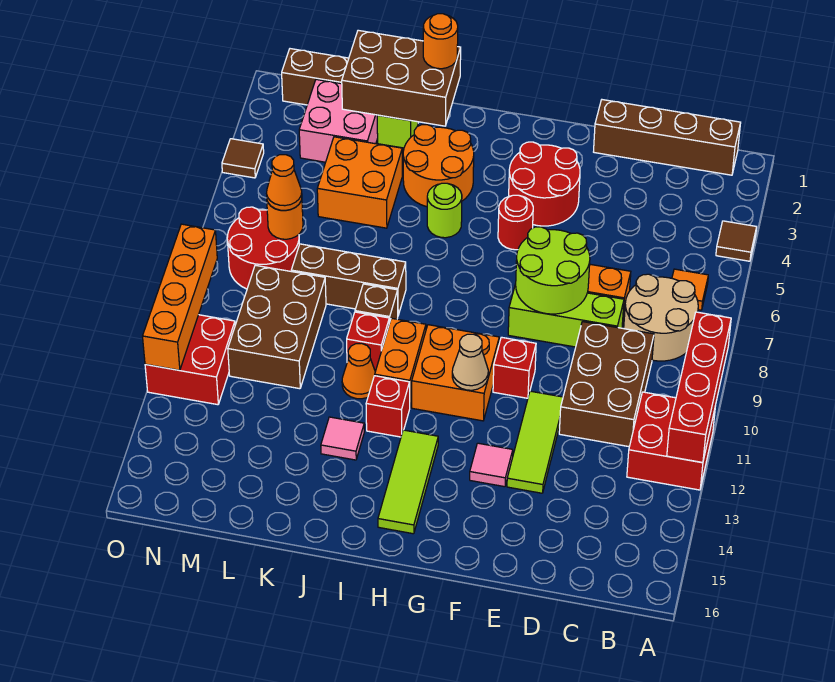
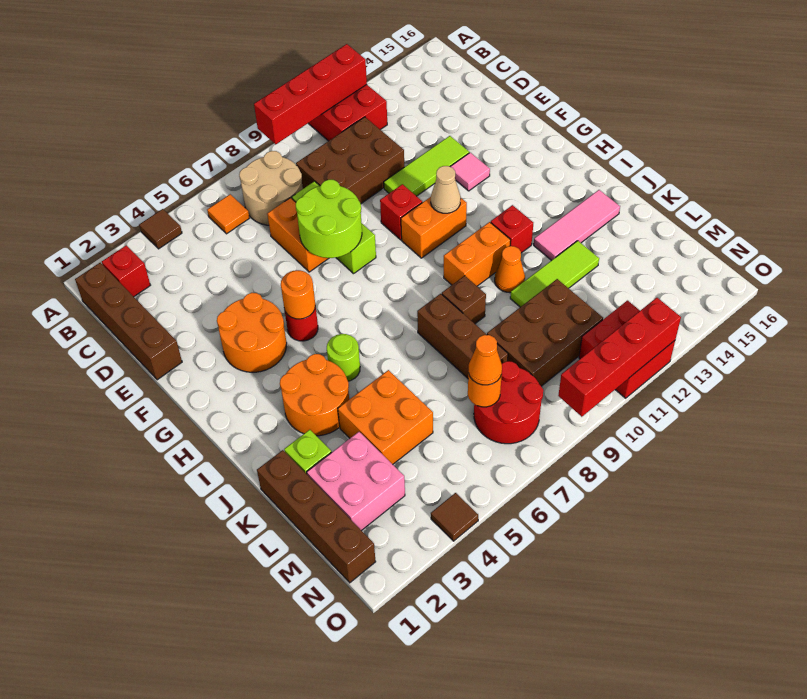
red 2x2 round brick [509,142,580,226] -> orange 2x2 round brick [217,293,287,372]
orange 2x2 brick [412,325,499,421] -> orange 1x2 brick [401,197,467,258]
lime 1x3 tile [378,430,438,534] -> lime 1x3 tile moved to [510,241,599,307]
brown 2x3 brick [342,30,461,126] -> none
orange 1x1 round brick [423,14,458,69] -> orange 1x1 round brick moved to [281,270,315,319]
red 1x1 brick [347,312,389,371] -> red 1x1 brick moved to [102,245,150,297]
pink 1x1 tile [321,417,364,460] -> pink 1x3 tile [534,190,620,261]
orange 1x4 brick [143,224,217,370] -> red 1x4 brick [558,298,681,417]

